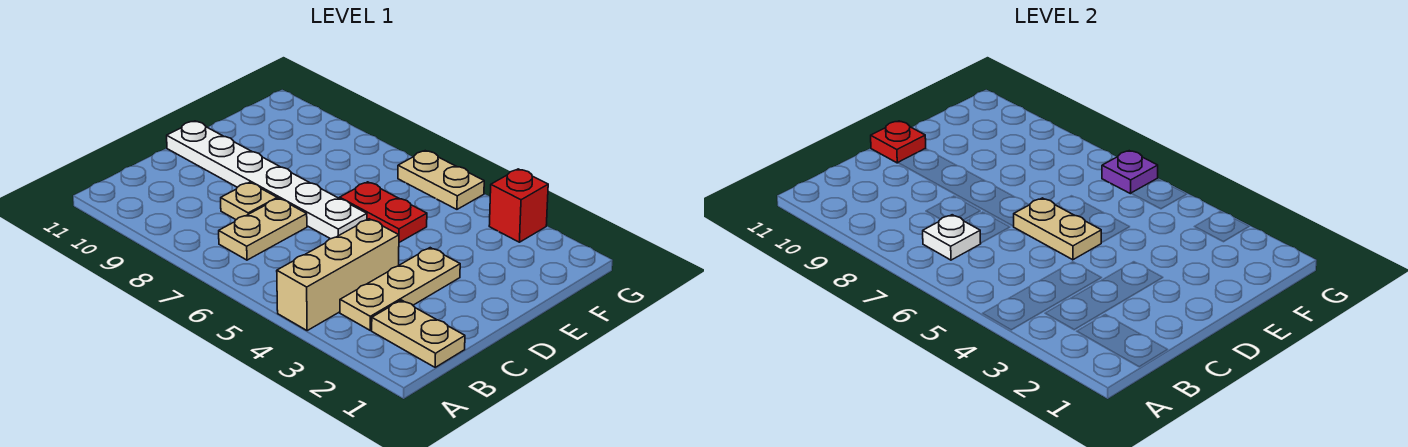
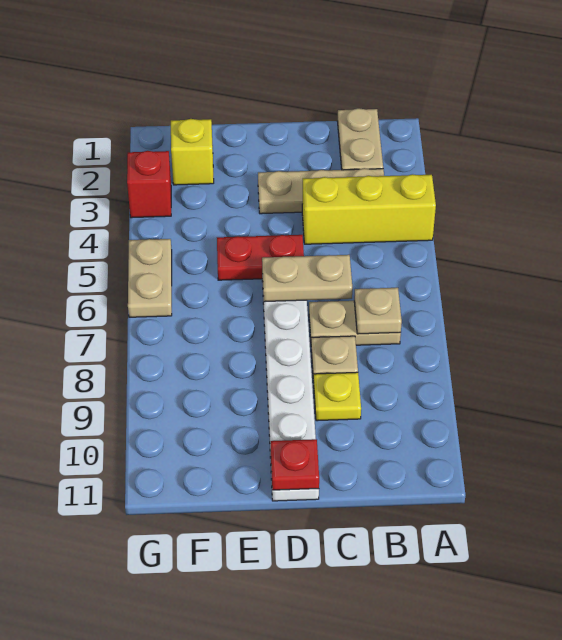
tan 1x3 brick [277,219,399,331] -> yellow 1x3 brick [302,174,436,244]
white 1x1 plate [923,215,981,260] -> tan 1x1 plate [354,288,402,334]
none -> yellow 1x1 plate [313,372,361,421]
tan 1x2 plate [1013,198,1101,260] -> tan 1x2 plate turned to [262,255,352,302]
red 1x2 plate [340,182,427,242] -> red 1x2 plate turned to [217,235,304,280]
none -> yellow 1x1 brick [171,119,214,185]
purple 1x1 plate [1102,151,1158,194] -> none

